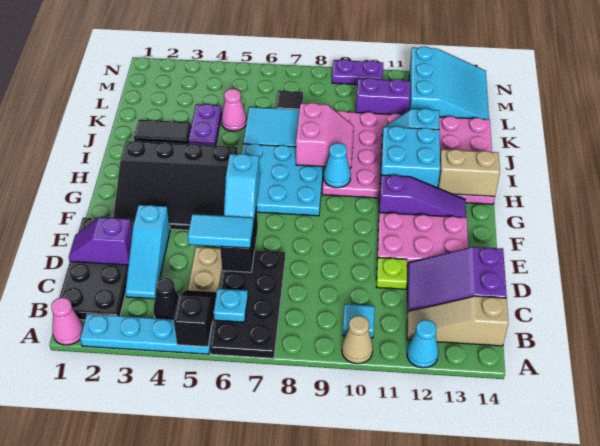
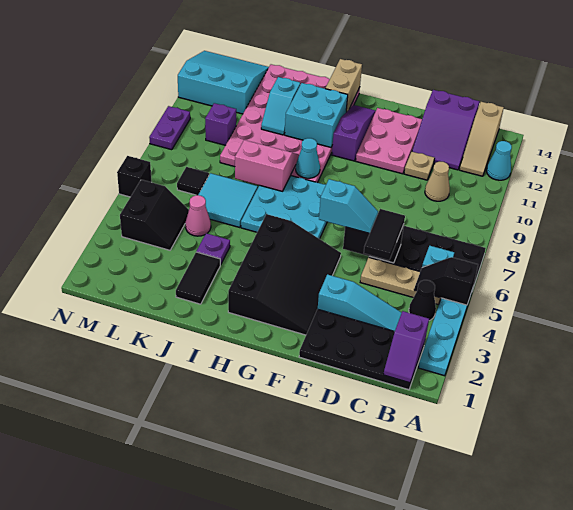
pink 1x1 cone [51,297,83,345] -> none
tan 1x1 cone [342,316,373,364] -> tan 1x1 cone moved to [425,162,450,201]
cyan 1x1 tile [343,304,375,338] -> none
purple 1x2 slope [69,217,132,265] -> purple 1x2 slope moved to [383,311,429,383]
cyan 1x2 tile [188,214,253,248] -> black 1x2 tile [364,209,405,260]
lime 1x1 plate [377,258,407,289] -> tan 1x1 plate [404,152,434,180]
purple 1x2 plate [188,104,222,146] -> purple 1x1 plate [196,233,230,265]
none -> black 2x2 slope [120,180,189,250]
purple 1x2 brick [356,78,410,115] -> purple 1x1 brick [205,103,236,145]
none -> black 1x1 brick [117,156,152,197]

